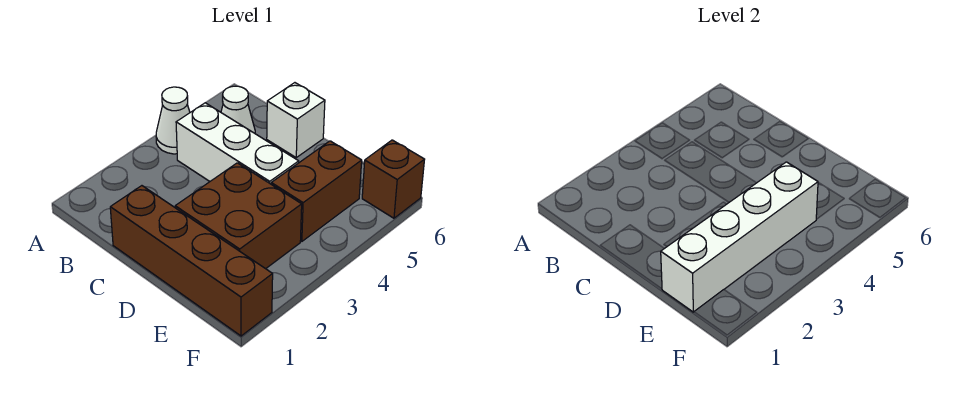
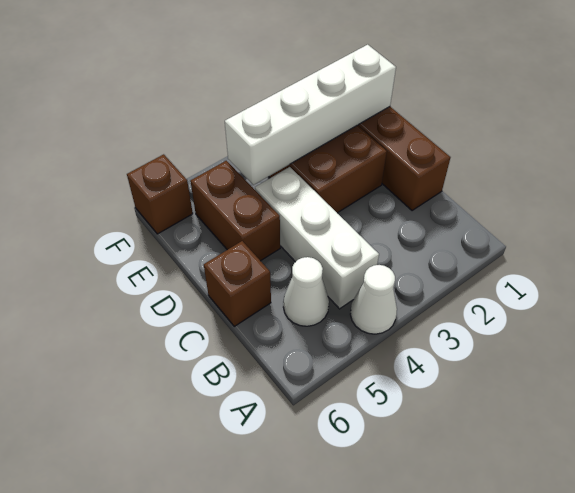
white 1x1 brick [267,83,325,157] -> brown 1x1 brick [204,241,271,326]
brown 1x2 brick [271,141,362,241] -> brown 1x2 brick turned to [190,161,280,261]

